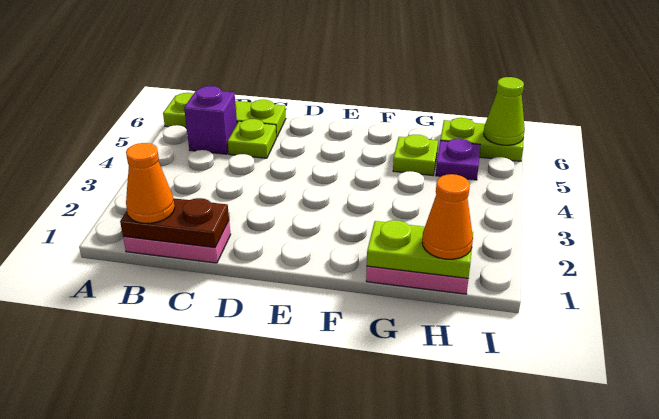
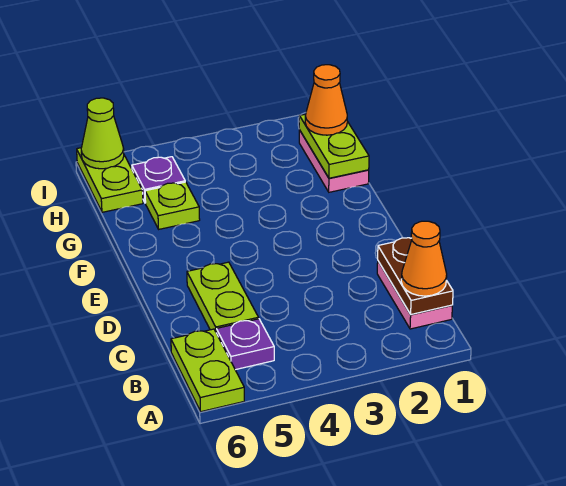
lime 1x3 plate [163,93,286,137] -> lime 1x2 plate [171,329,244,412]
purple 1x1 brick [184,86,237,154] -> purple 1x1 plate [216,319,274,370]
lime 1x1 plate [228,119,276,158] -> lime 1x2 plate [187,262,259,331]

